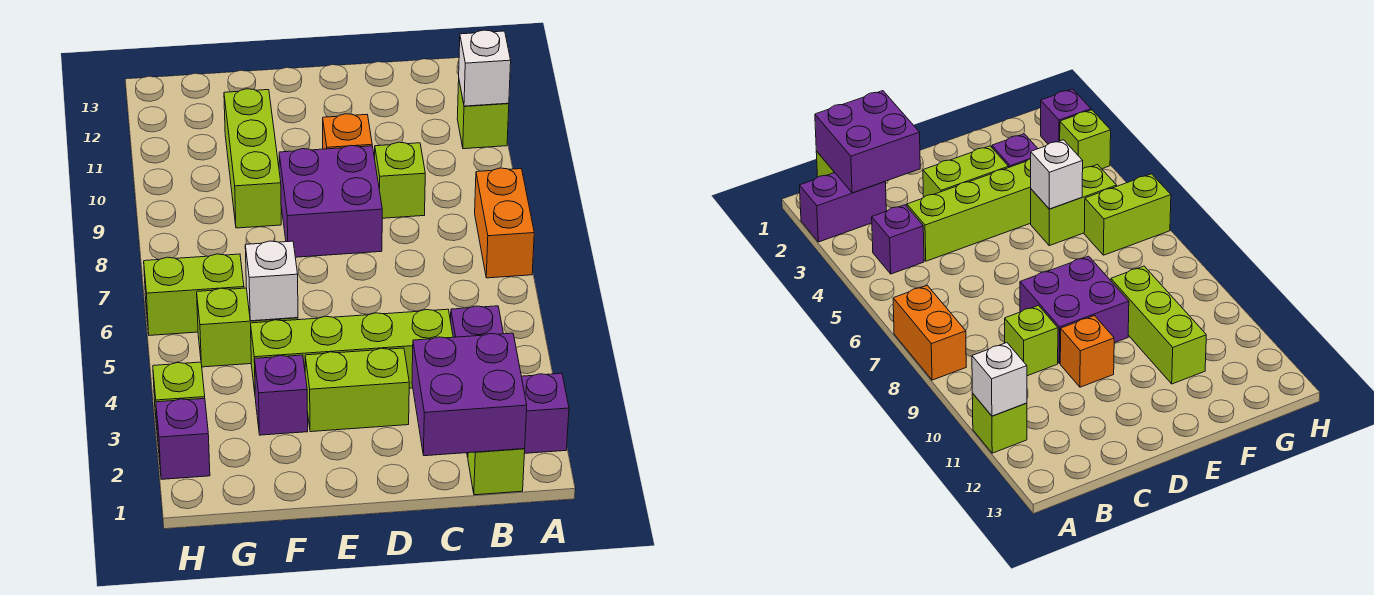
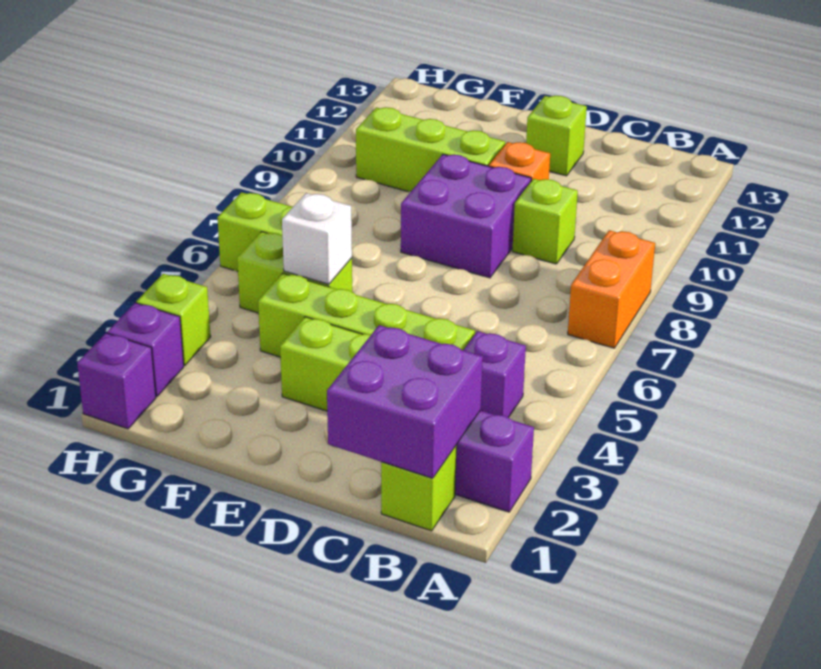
lime 1x1 brick [457,82,509,149] -> lime 1x1 brick moved to [526,96,587,176]
white 1x1 brick [459,30,511,106] -> none
purple 1x1 brick [255,355,308,435] -> purple 1x1 brick moved to [77,333,156,429]
lime 1x3 brick [224,89,281,228] -> lime 1x3 brick turned to [356,107,505,192]

